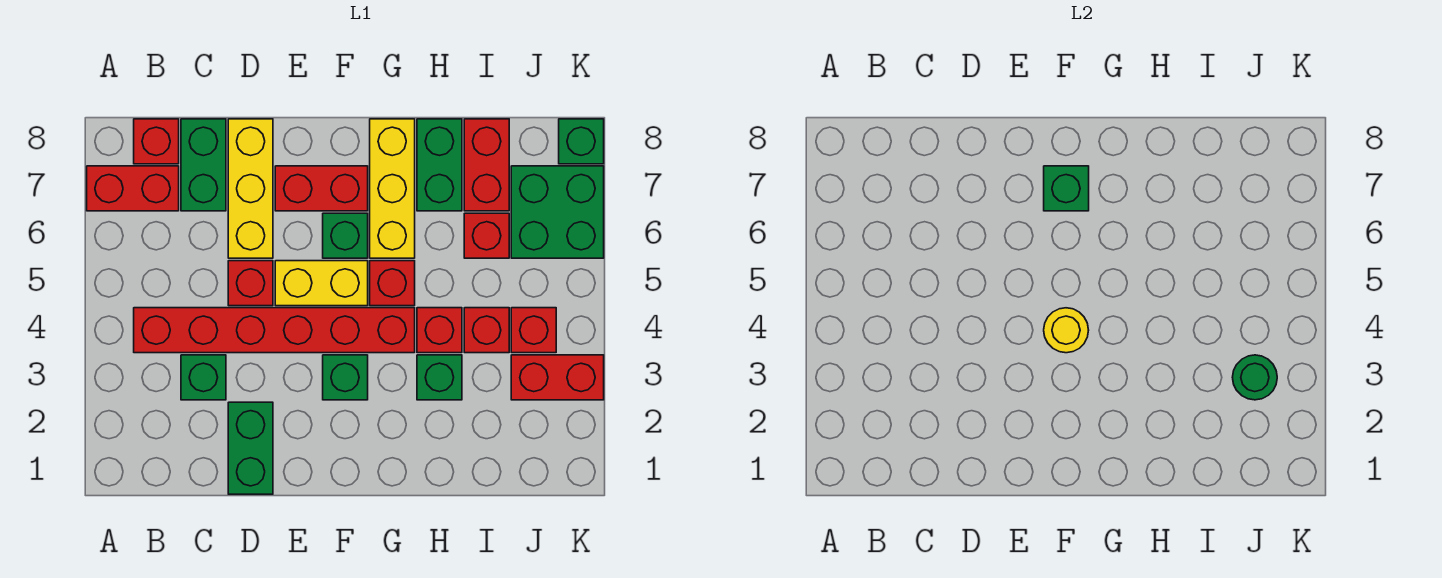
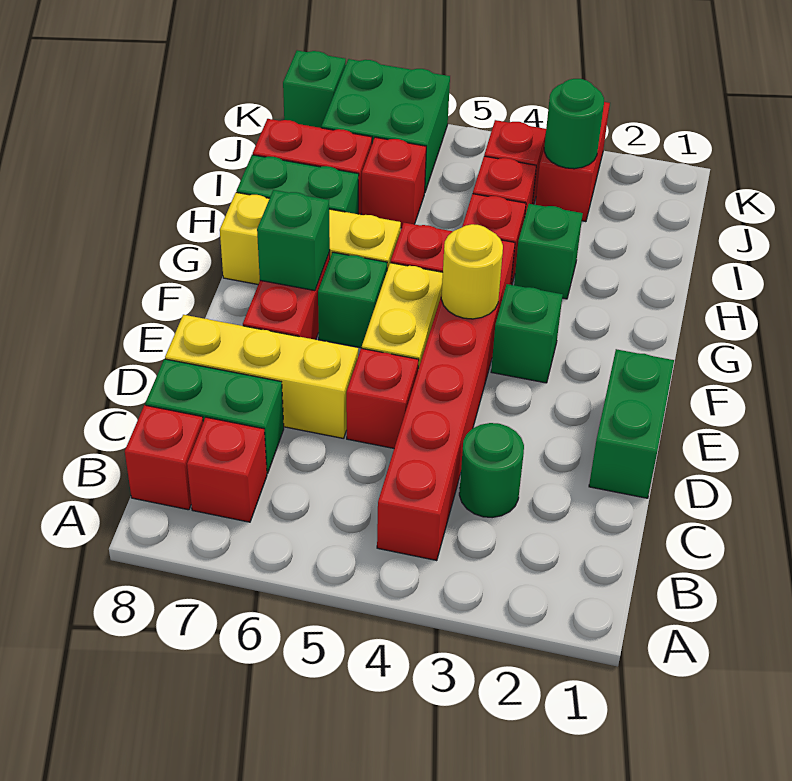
red 1x2 brick [87,166,179,211] -> red 1x1 brick [187,417,267,522]
green 1x1 brick [181,355,226,400] -> green 1x1 round brick [459,423,524,518]
green 1x2 brick [228,402,273,494] -> green 1x2 brick turned to [589,349,674,498]

